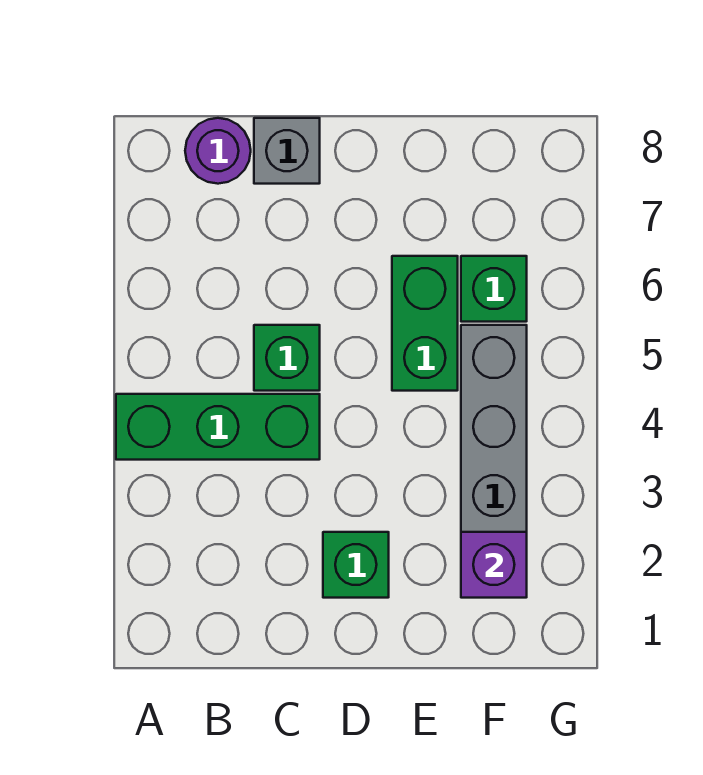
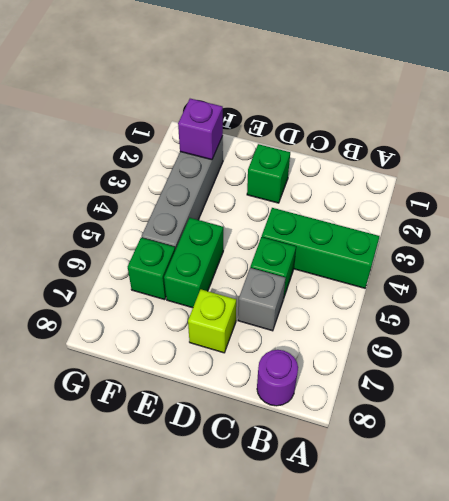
grey 1x1 brick [254,118,320,184] -> grey 1x1 brick moved to [238,268,285,331]
none -> lime 1x1 brick [188,289,236,353]

